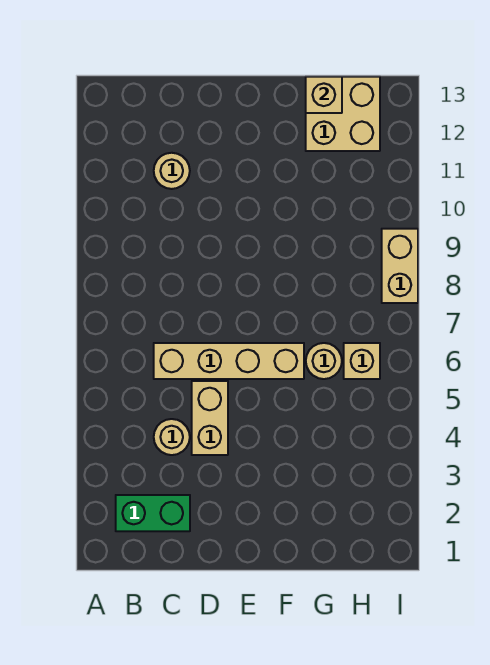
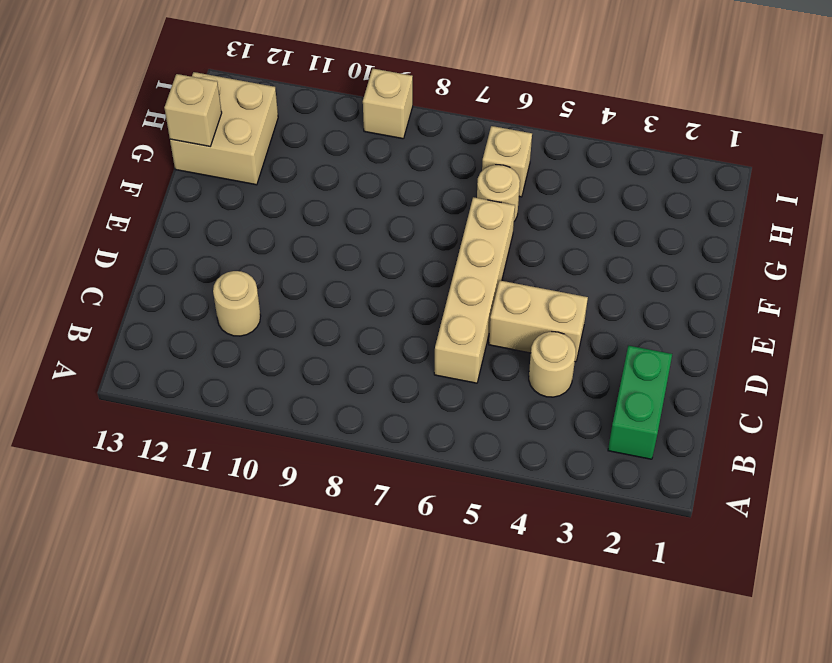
tan 1x2 brick [382,229,418,303] -> tan 1x1 brick [363,69,413,139]

